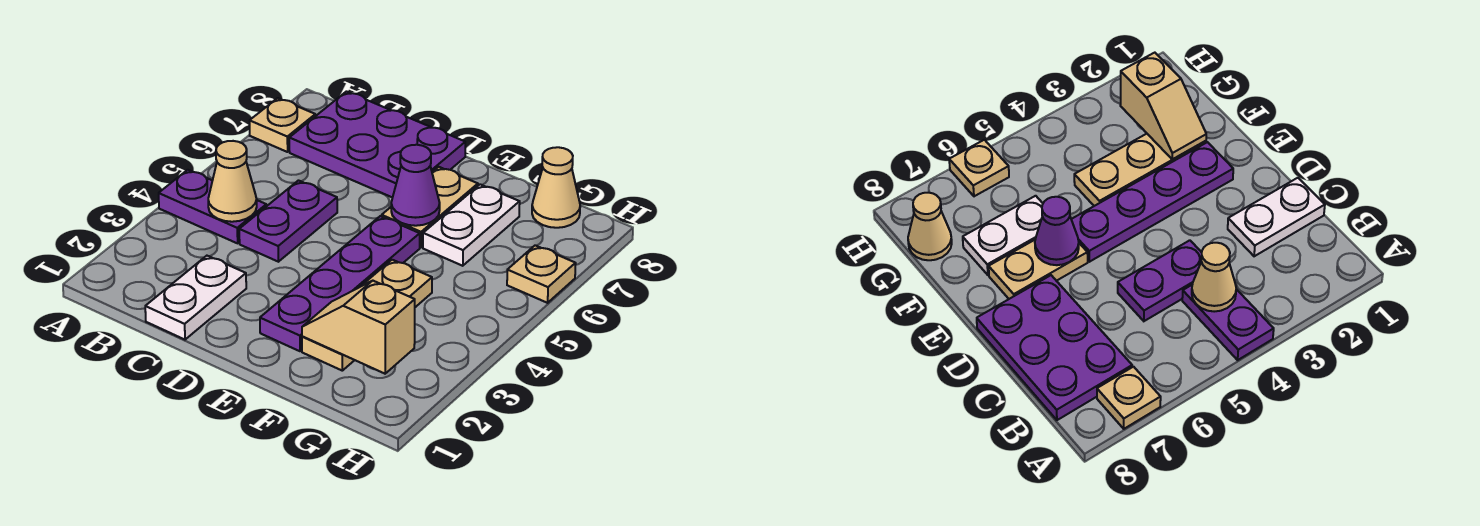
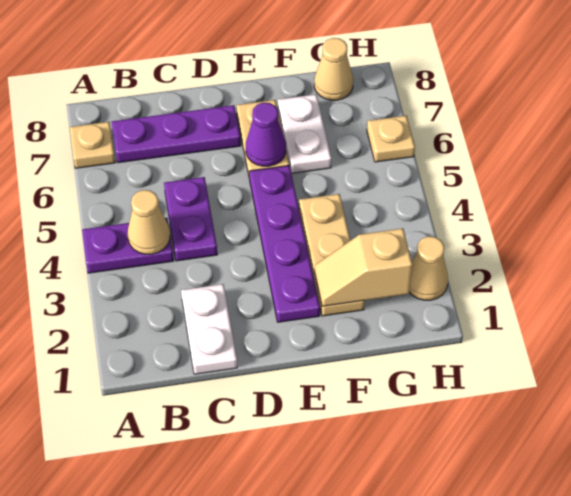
purple 2x3 plate [289,92,465,198] -> purple 1x3 plate [112,105,241,163]
none -> tan 1x1 cone [409,236,448,300]

